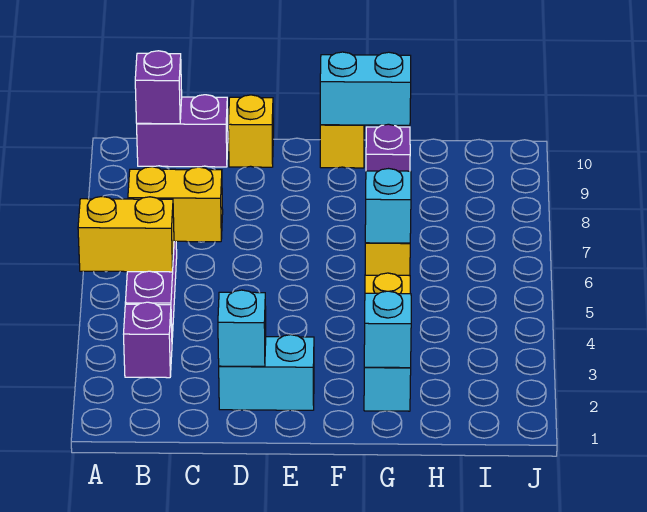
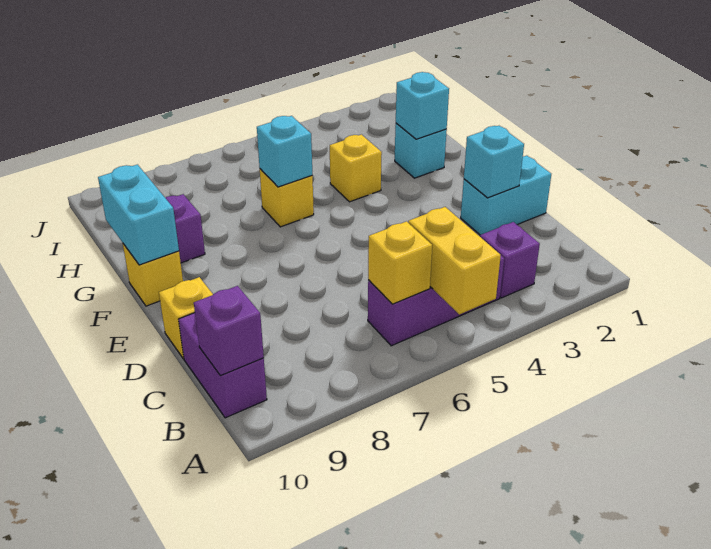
yellow 1x2 brick [128,167,223,242] -> yellow 1x1 brick [368,221,432,304]
cyan 1x2 brick [219,335,314,410] -> cyan 1x2 brick turned to [461,156,551,235]

